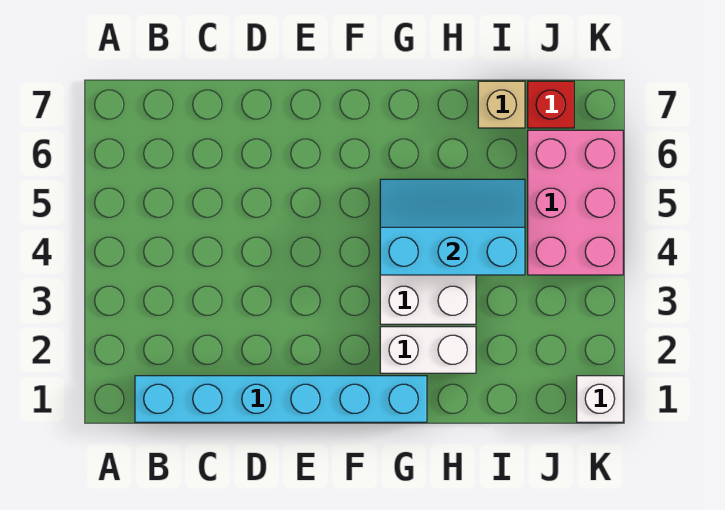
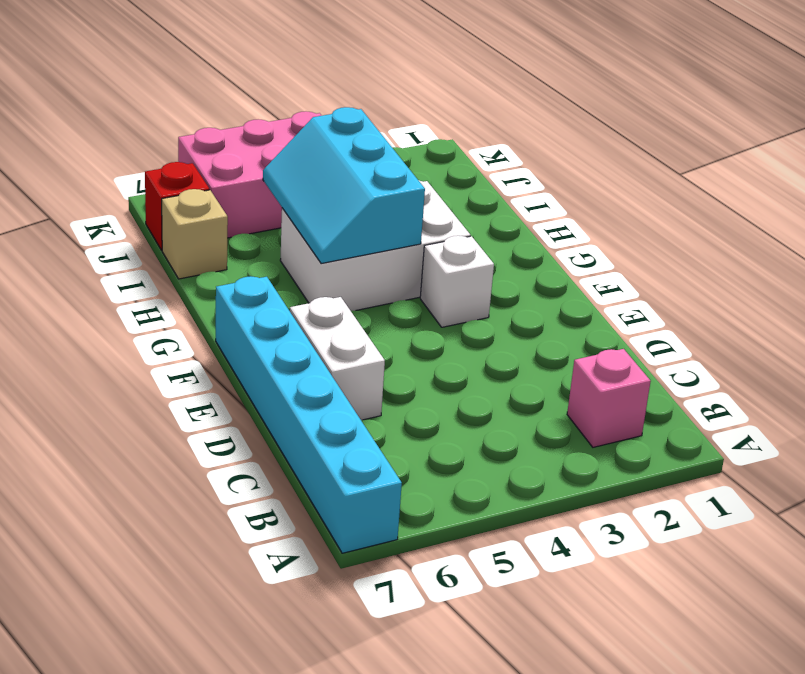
cyan 1x6 brick [135,376,427,422] -> cyan 1x6 brick moved to [216,276,402,553]
none -> pink 1x1 brick [567,349,651,447]
white 1x2 brick [380,327,476,373] -> white 1x2 brick moved to [290,297,385,420]
white 1x1 brick [577,376,623,422] -> white 1x1 brick moved to [420,236,494,327]

